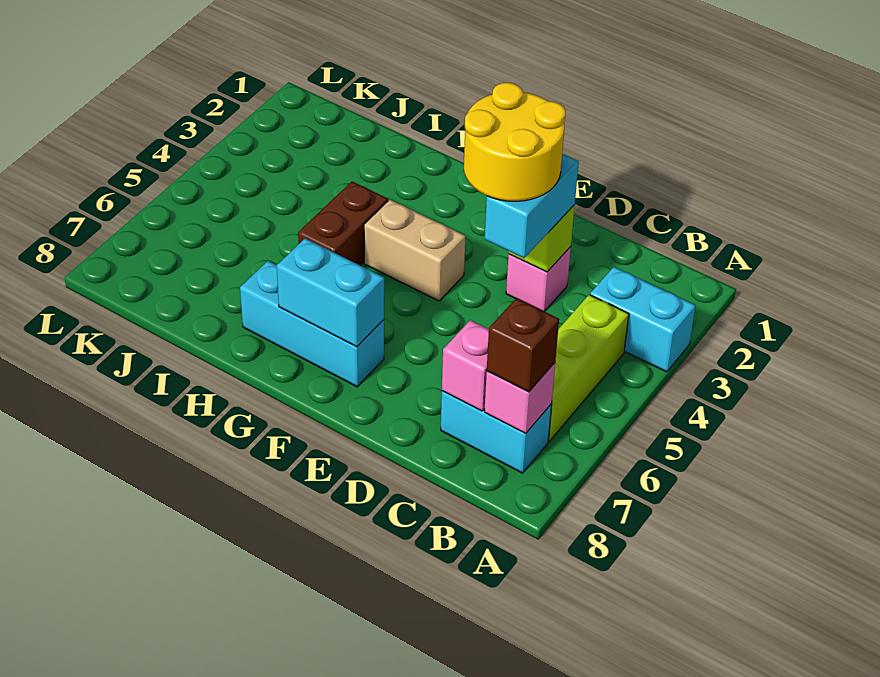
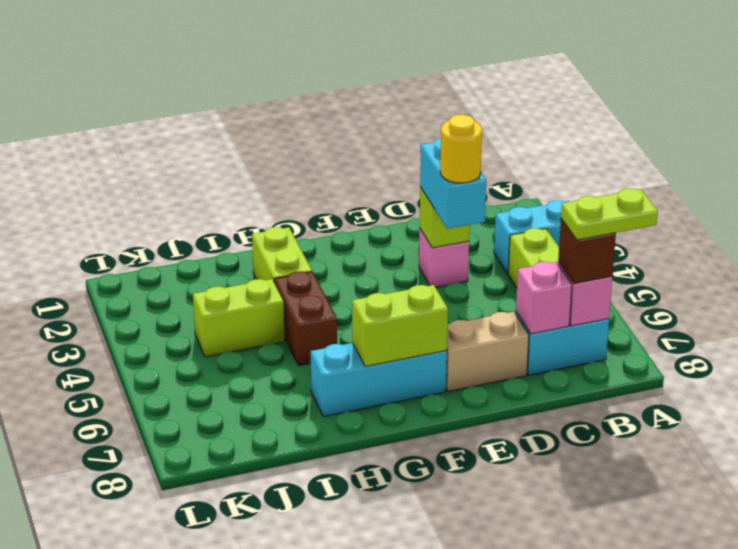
none -> lime 1x2 plate [561,189,658,240]
yellow 2x2 round brick [464,83,566,201] -> yellow 1x1 round brick [440,115,482,183]
tan 1x2 brick [364,200,466,301] -> tan 1x2 brick moved to [446,312,529,391]
cyan 1x2 brick [277,238,384,347] -> lime 1x2 brick [352,285,448,367]
none -> lime 1x2 brick [252,227,312,281]
none -> lime 1x2 brick [193,279,285,357]

